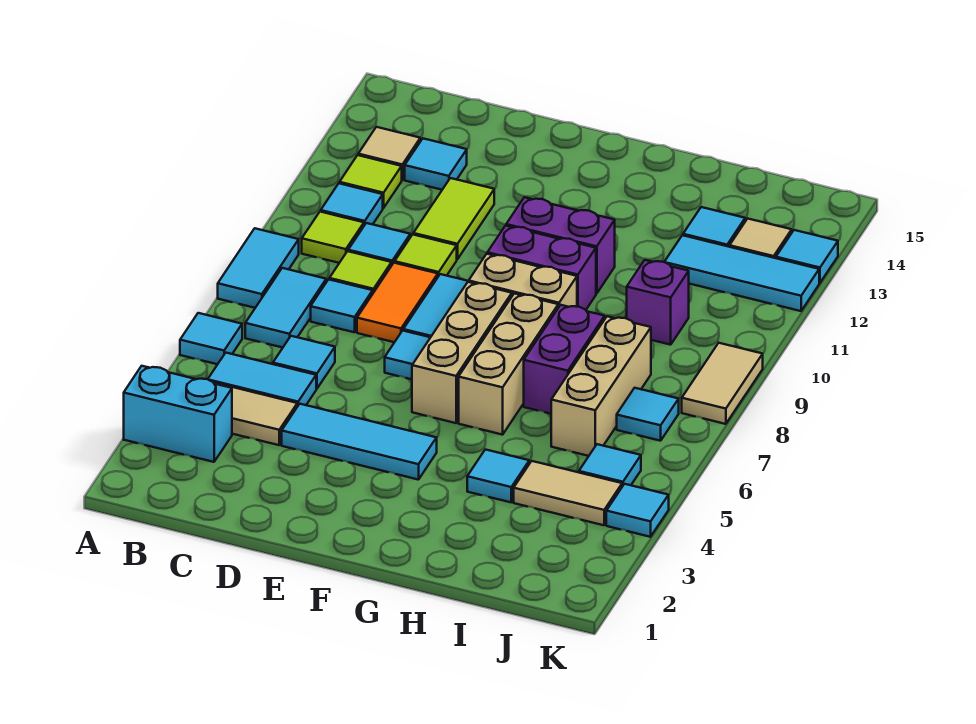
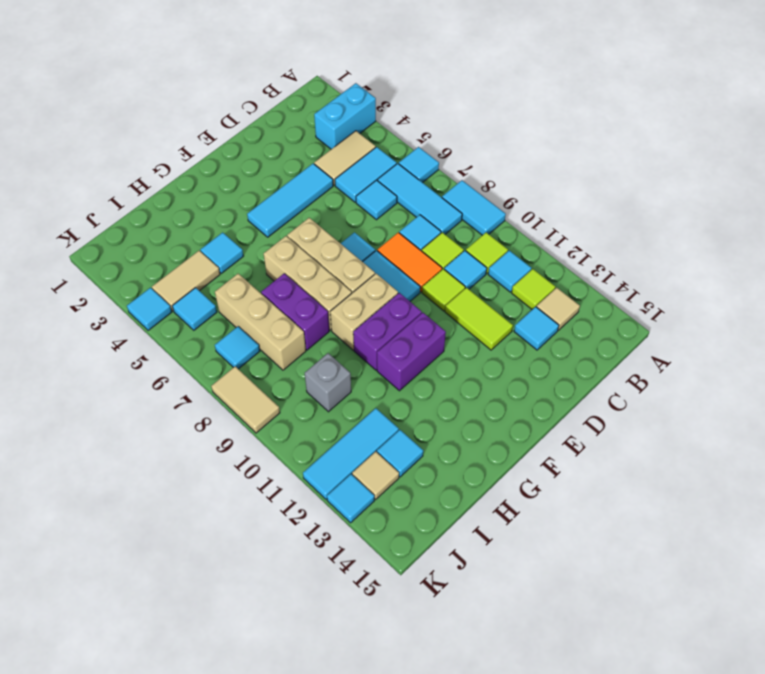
cyan 1x2 tile [245,268,326,348] -> cyan 1x3 tile [378,163,462,234]
purple 1x1 brick [627,260,689,345] -> grey 1x1 brick [305,353,351,412]

